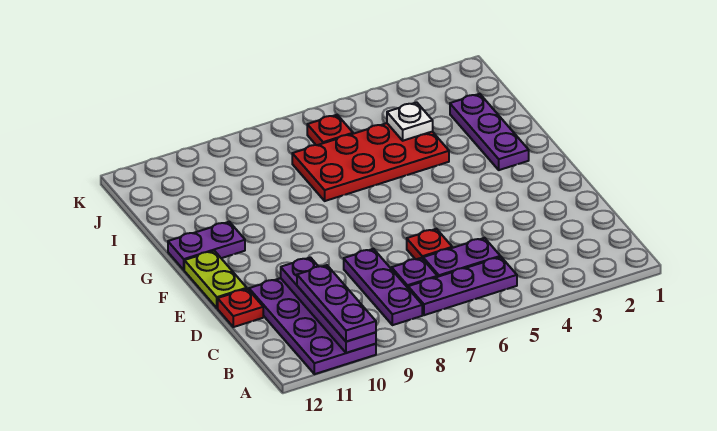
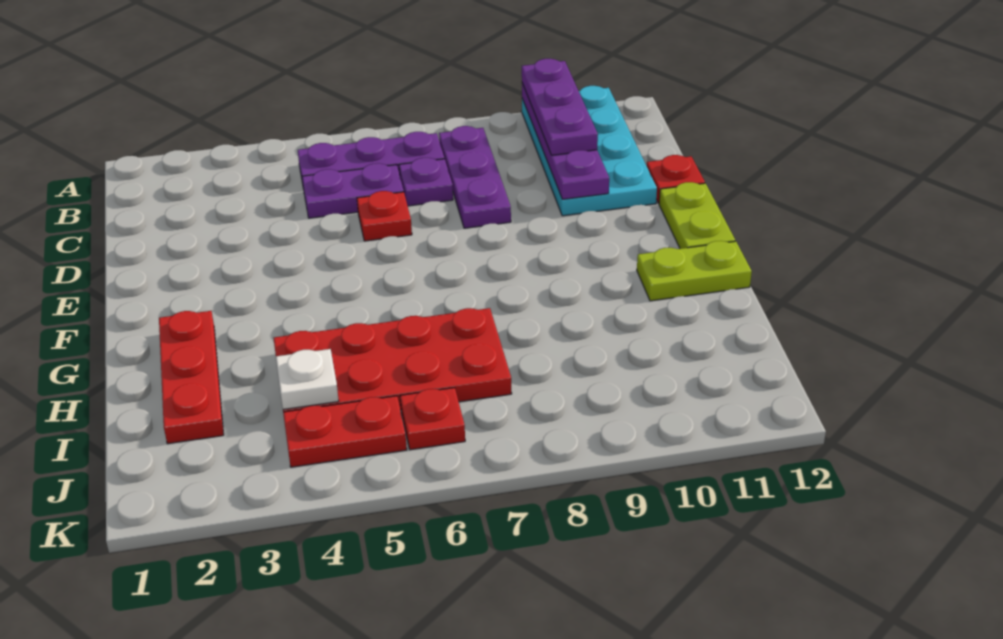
purple 2x4 plate [249,278,376,374] -> cyan 2x4 plate [522,86,657,216]
purple 1x3 plate [450,94,529,170] -> red 1x3 plate [159,311,224,444]
purple 1x2 plate [168,222,245,270] -> lime 1x2 plate [637,241,752,301]
none -> red 1x2 plate [283,396,407,467]

